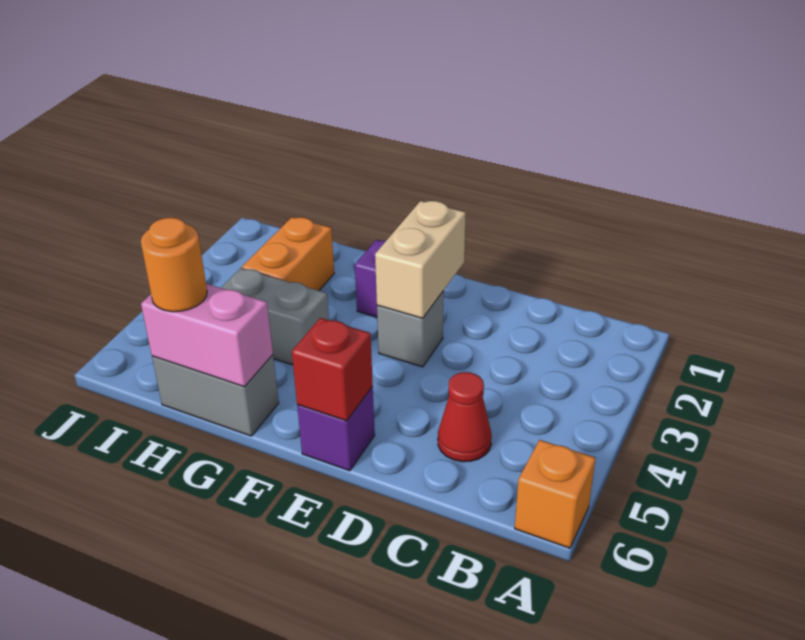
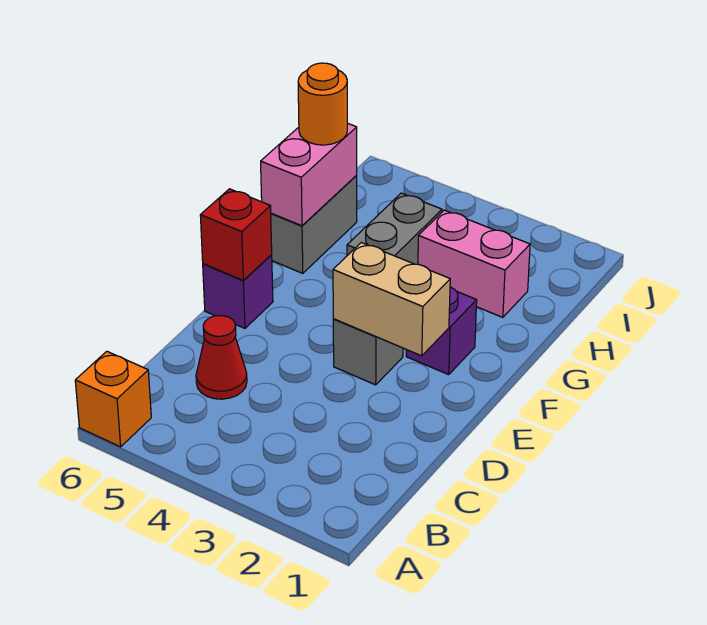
orange 1x2 brick [242,217,334,291] -> pink 1x2 brick [418,210,530,317]

